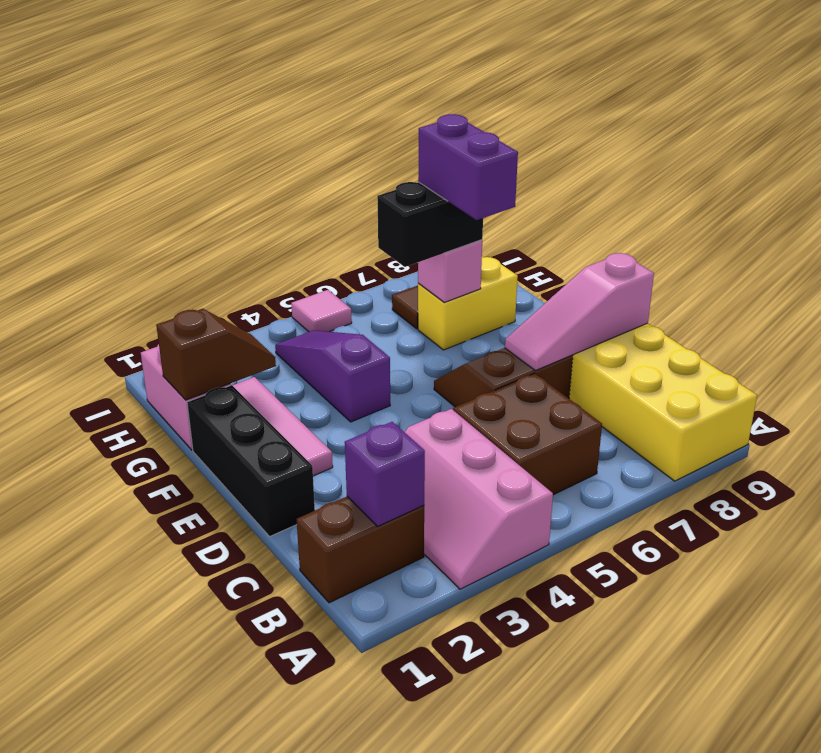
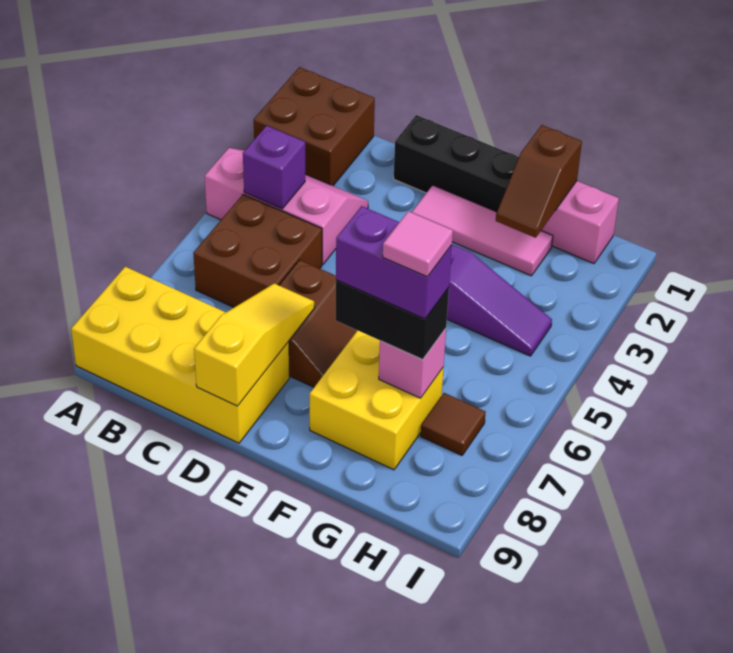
brown 1x2 brick [297,497,424,603] -> brown 2x2 brick [254,67,375,186]
purple 1x1 brick [345,422,425,526] -> purple 1x1 brick moved to [243,126,305,209]
pink 1x3 slope [505,253,654,371] -> yellow 1x3 slope [194,283,314,406]
black 1x2 brick [377,182,483,267] -> black 1x2 brick turned to [335,280,449,360]
yellow 1x2 brick [418,257,518,350] -> yellow 2x2 brick [310,331,444,470]
pink 1x1 tile [291,290,352,332] -> pink 1x1 tile moved to [383,211,453,277]

